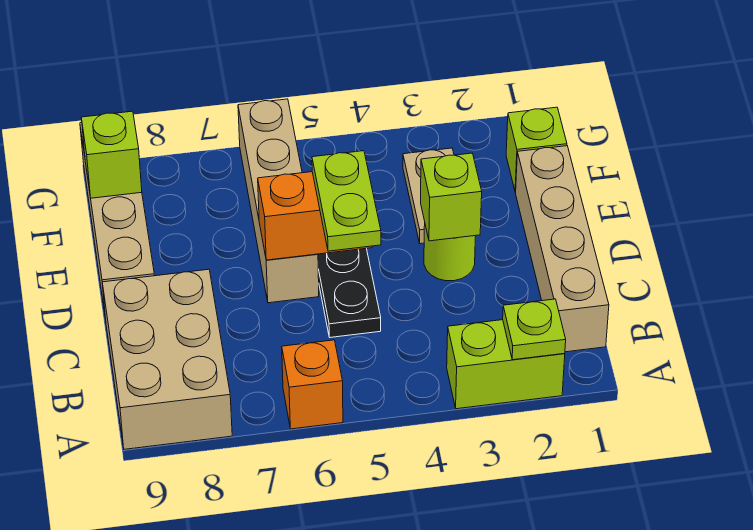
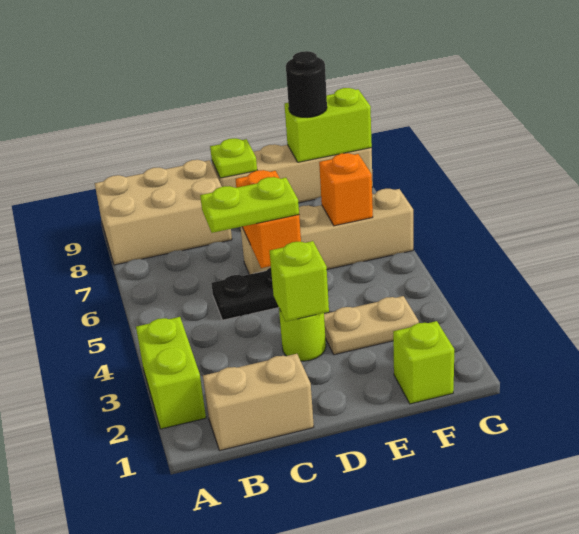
lime 1x1 plate [503,299,566,360] -> lime 1x1 plate moved to [210,138,257,178]
orange 1x1 brick [282,340,343,429] -> orange 1x1 brick moved to [319,153,373,226]
tan 1x4 brick [516,146,609,352] -> tan 1x2 brick [203,354,314,450]
lime 1x1 brick [81,111,142,198] -> lime 1x2 brick [284,88,372,162]
none -> black 1x1 round brick [286,51,327,118]

